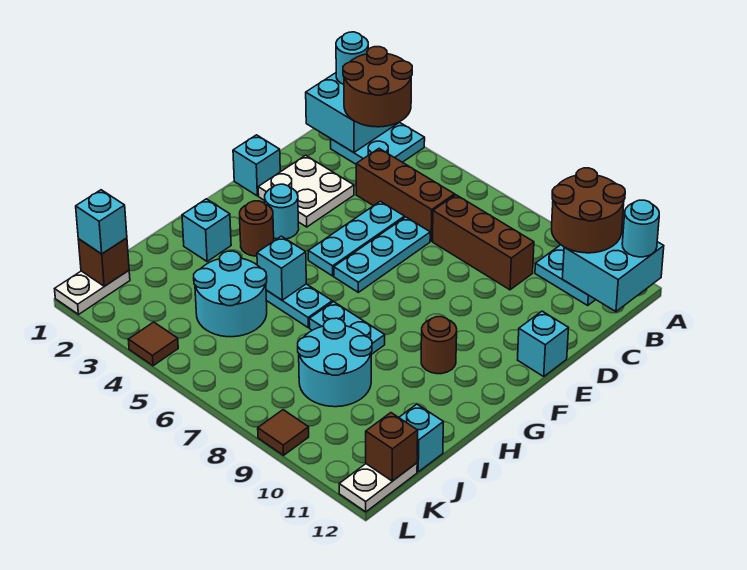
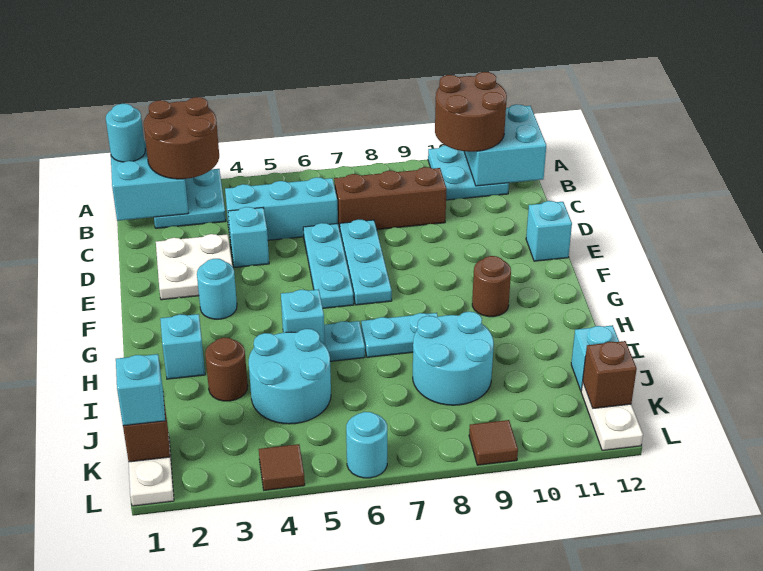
cyan 1x1 round brick [622,200,659,257] -> cyan 1x1 round brick moved to [346,412,387,478]
brown 1x3 brick [356,149,455,241] -> cyan 1x3 brick [225,177,338,240]
cyan 1x3 plate [308,201,405,276] -> cyan 1x3 plate moved to [340,220,392,305]
cyan 1x1 brick [233,135,280,196] -> cyan 1x1 brick moved to [228,207,269,267]
brown 1x1 round brick [240,201,274,256] -> brown 1x1 round brick moved to [205,338,248,401]

